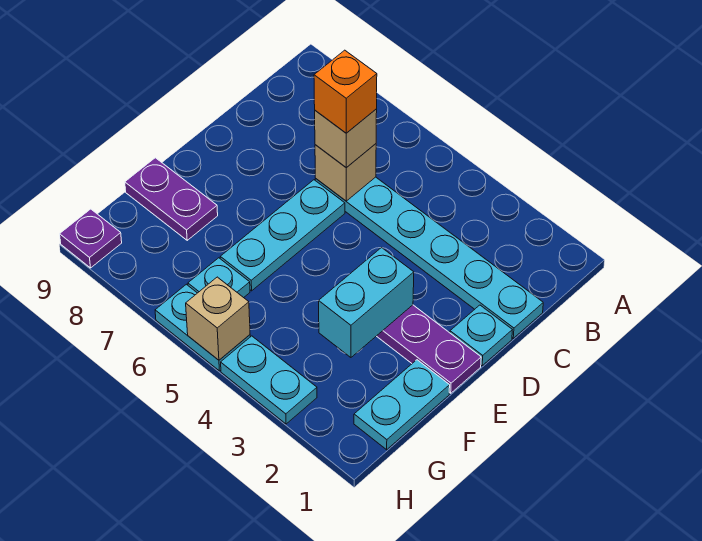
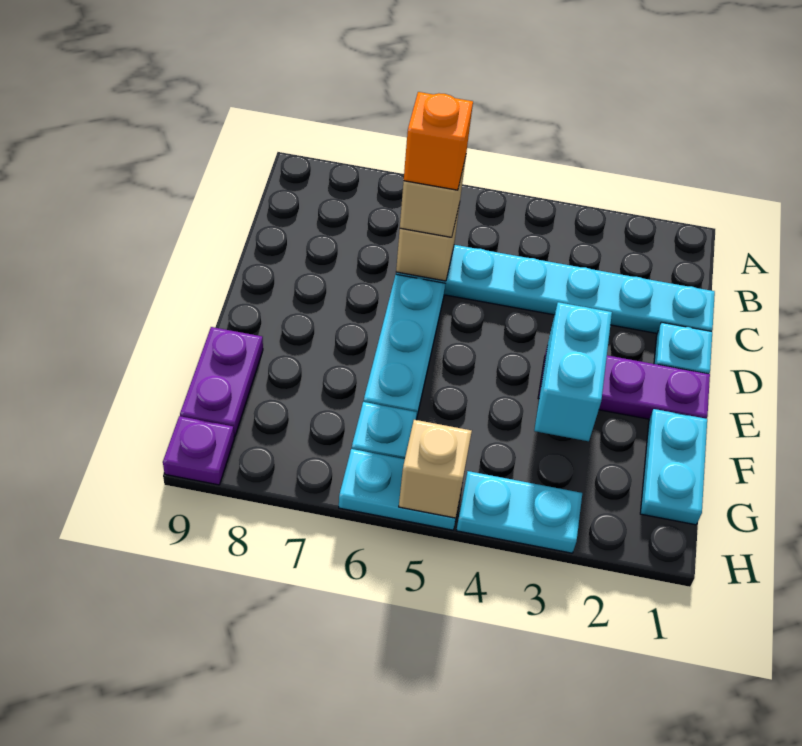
purple 1x2 plate [125,158,218,240] -> purple 1x2 plate turned to [180,327,263,437]

